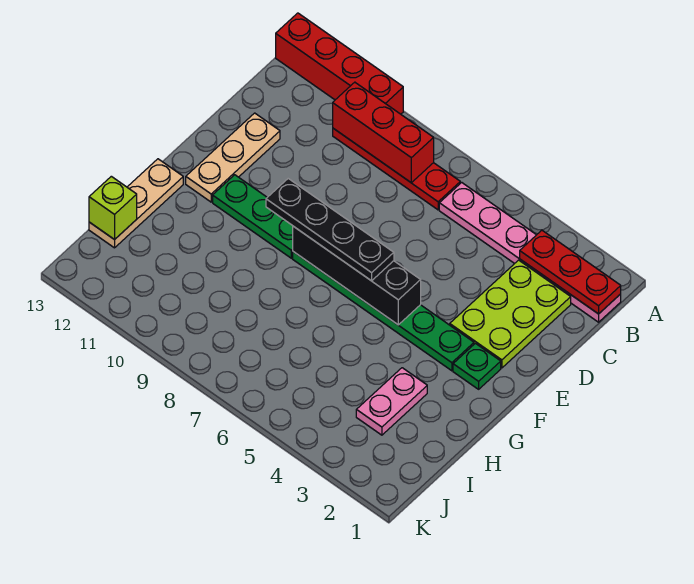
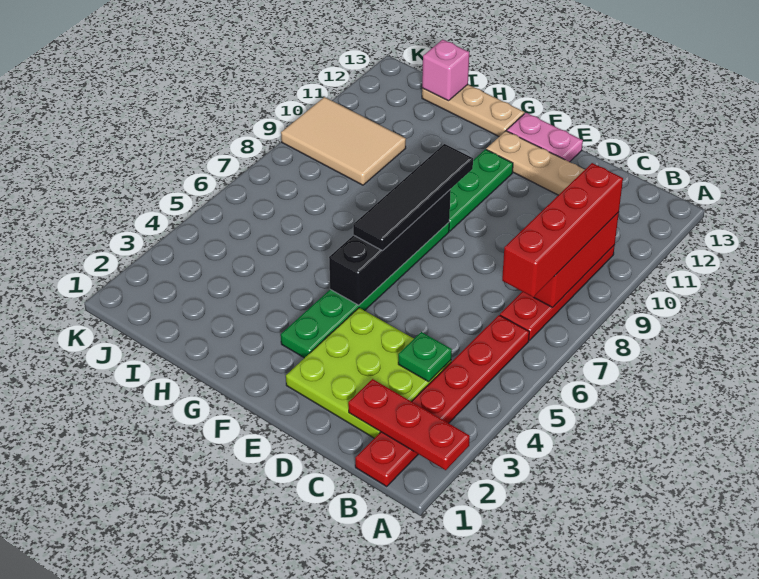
red 1x4 brick [276,13,403,114] -> red 1x4 brick moved to [502,163,623,297]
pink 1x6 plate [439,182,621,322] -> red 1x6 plate [355,315,529,486]
red 1x3 plate [520,230,621,314] -> red 1x3 plate turned to [348,379,470,470]
lime 2x3 plate [450,260,571,368] -> lime 3x3 plate [286,308,451,438]
green 1x1 plate [453,343,501,389] -> green 1x1 plate moved to [398,332,452,382]
black 1x4 plate [266,179,394,281] -> black 1x4 tile [353,144,473,251]
pink 1x2 plate [356,368,427,435] -> pink 1x2 plate moved to [507,113,583,162]
none -> tan 2x3 tile [281,97,406,185]
lime 1x1 brick [89,176,137,240] -> pink 1x1 brick [422,40,469,101]

